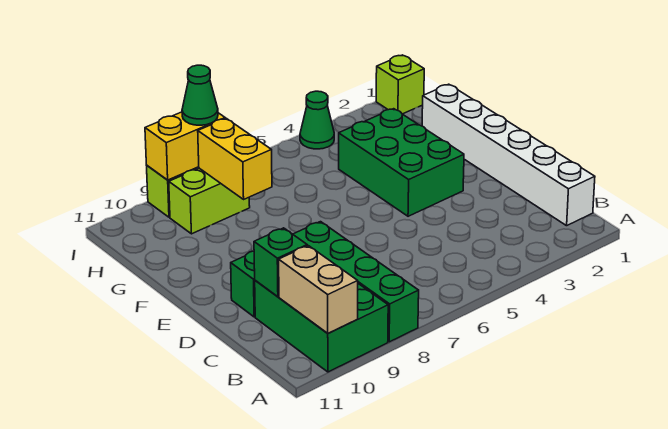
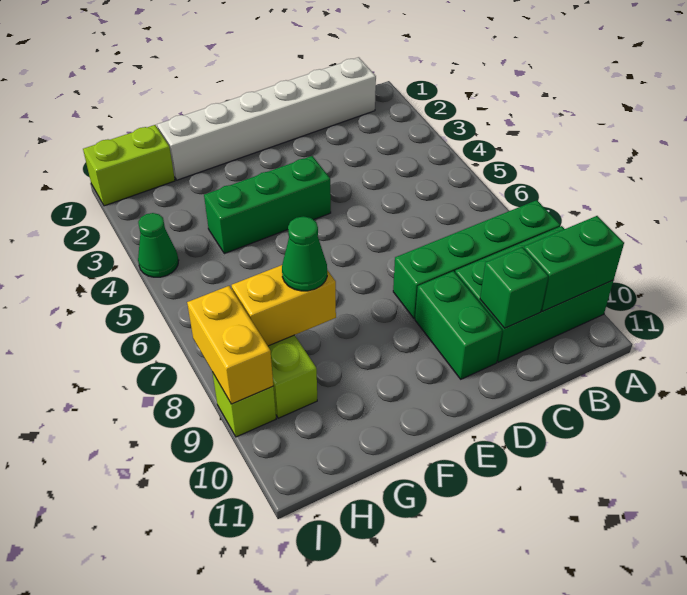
tan 1x2 brick [279,246,358,333] -> green 1x2 brick [524,216,624,311]
green 2x3 brick [339,109,464,216] -> green 1x3 brick [204,156,331,254]
lime 1x1 brick [376,55,424,114] -> lime 1x2 brick [83,125,175,206]
green 1x1 cone [182,65,218,125] -> green 1x1 cone moved to [282,216,327,291]

